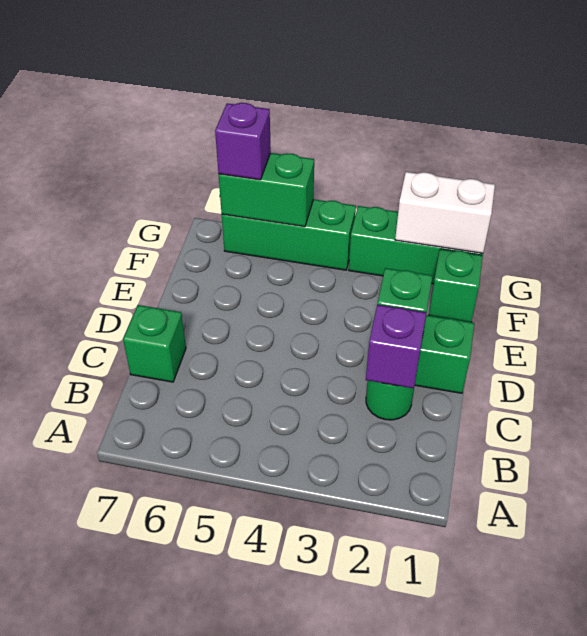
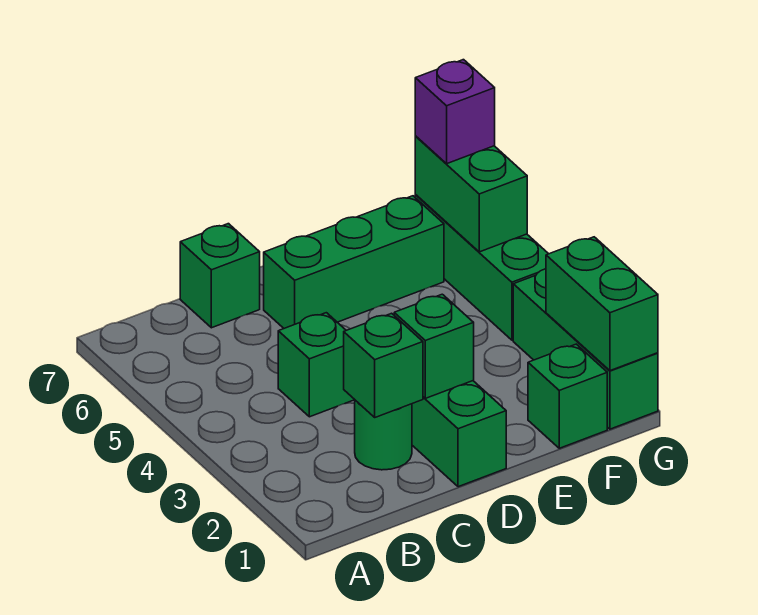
purple 1x1 brick [366,305,426,388] -> green 1x1 brick [344,313,423,417]
none -> green 1x1 brick [278,313,355,417]
none -> green 1x3 brick [264,196,444,328]
white 1x2 brick [395,172,495,253] -> green 1x2 brick [546,237,658,371]

